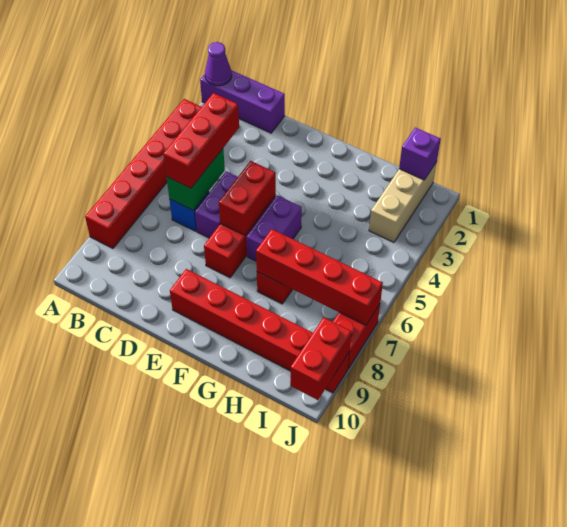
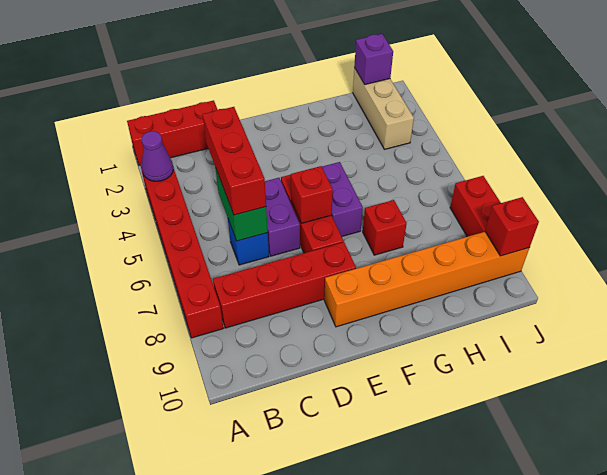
purple 1x3 brick [200,70,285,133] -> red 1x3 brick [127,100,218,165]
purple 1x1 cone [205,42,232,86] -> purple 1x1 cone moved to [142,131,173,181]
red 1x2 brick [219,161,276,235] -> red 1x1 brick [291,166,333,223]
red 1x6 brick [170,269,349,393] -> orange 1x6 brick [324,232,529,327]
red 1x4 brick [256,229,383,325] -> red 1x4 brick moved to [213,242,356,328]
red 1x2 brick [290,318,351,400] -> red 1x1 brick [485,197,539,256]

